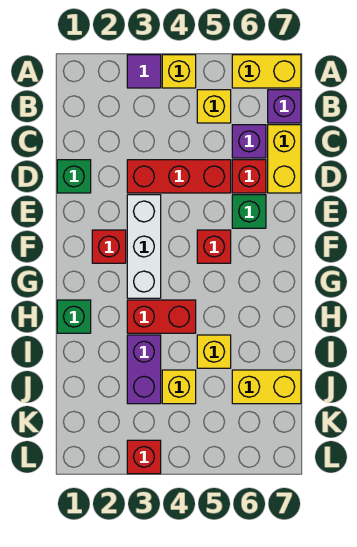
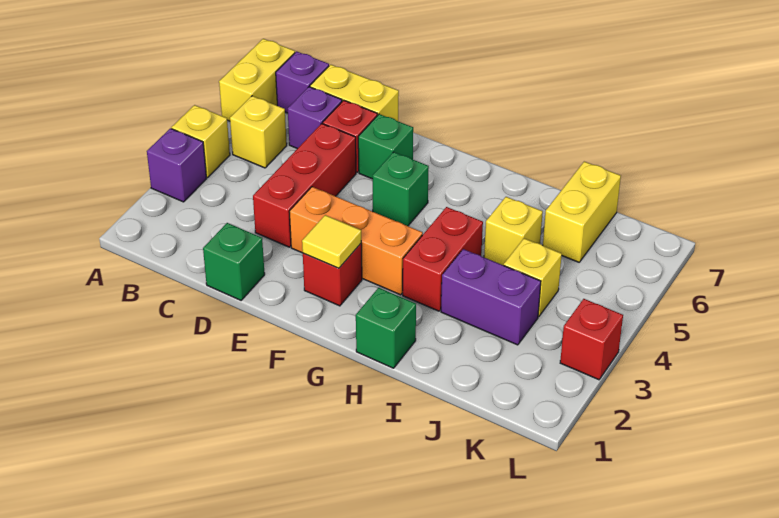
purple 1x1 tile [127,55,161,88] -> purple 1x1 brick [147,128,207,202]
white 1x3 brick [127,195,161,298] -> orange 1x3 brick [289,187,423,295]
none -> yellow 1x1 tile [302,215,361,268]
red 1x1 brick [197,230,231,263] -> green 1x1 brick [373,152,429,226]

